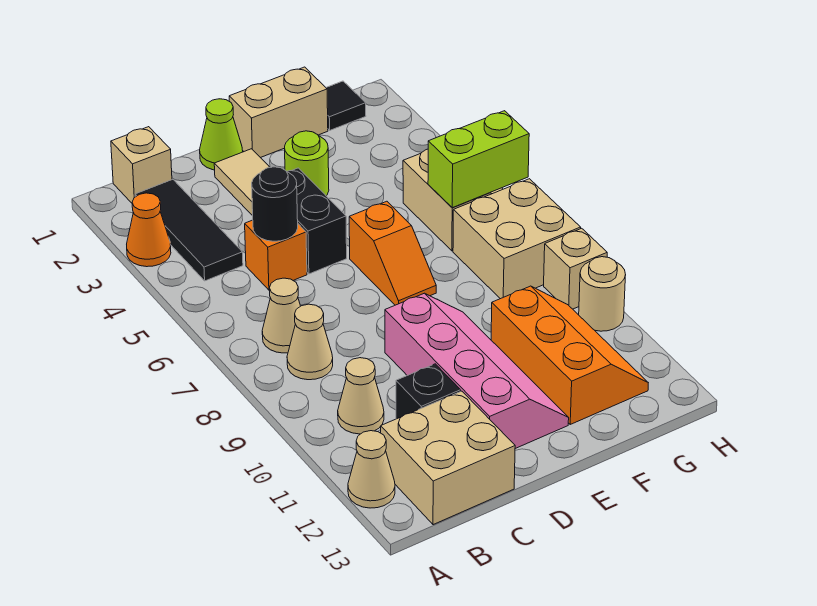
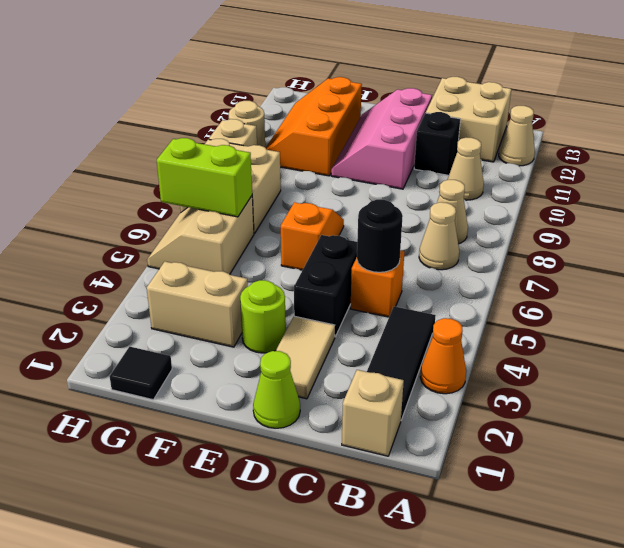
pink 2x4 slope [385,293,569,449] -> pink 2x3 slope [331,88,432,189]
tan 1x2 brick [229,67,328,158] -> tan 1x2 brick moved to [147,262,248,347]

